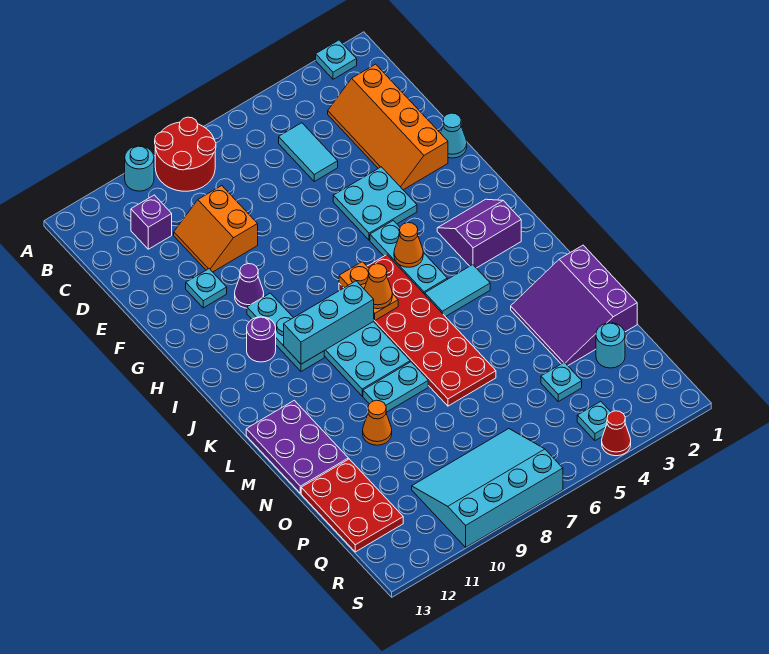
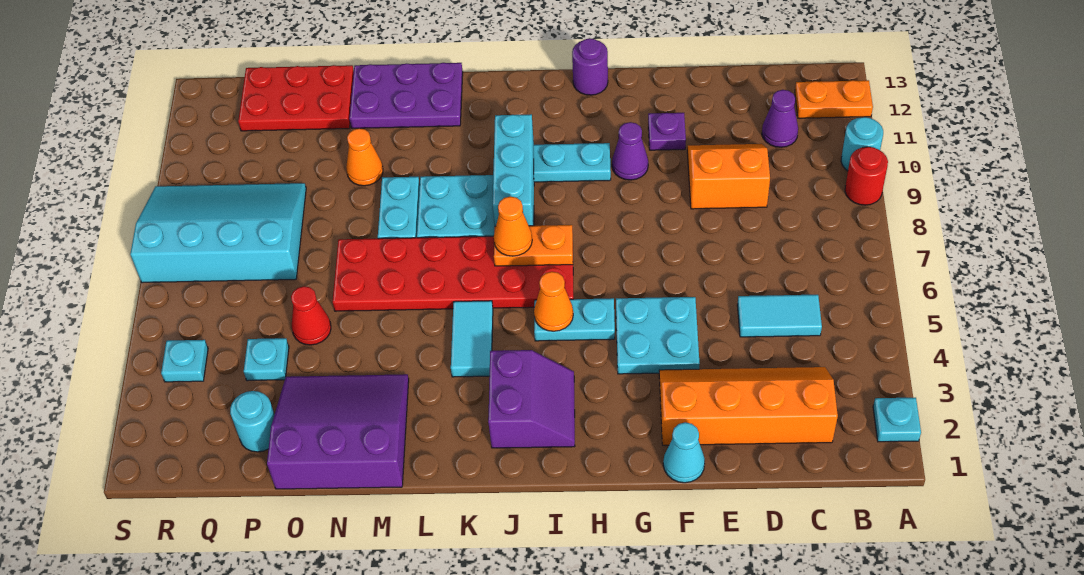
red 2x2 round brick [155,117,216,191] -> red 1x1 round brick [845,147,888,205]
none -> orange 1x2 plate [795,80,873,118]
purple 1x1 brick [131,195,172,249] -> purple 1x1 cone [762,90,798,147]
cyan 1x1 plate [186,269,227,308] -> purple 1x1 plate [648,113,686,150]
cyan 1x3 plate [370,220,447,294] -> cyan 1x2 plate [534,298,615,341]
purple 1x1 round brick [247,317,276,362] -> purple 1x1 round brick moved to [572,38,608,95]
cyan 3x4 slope [412,429,563,547] -> cyan 3x4 slope turned to [130,183,306,283]
red 1x1 cone [602,411,631,456] -> red 1x1 cone moved to [291,286,331,345]

